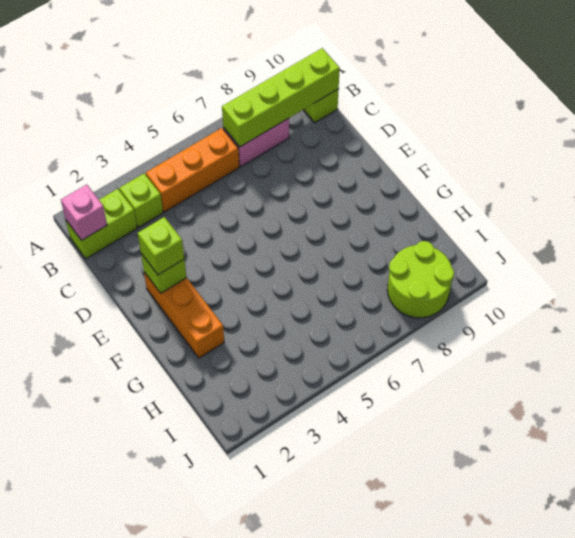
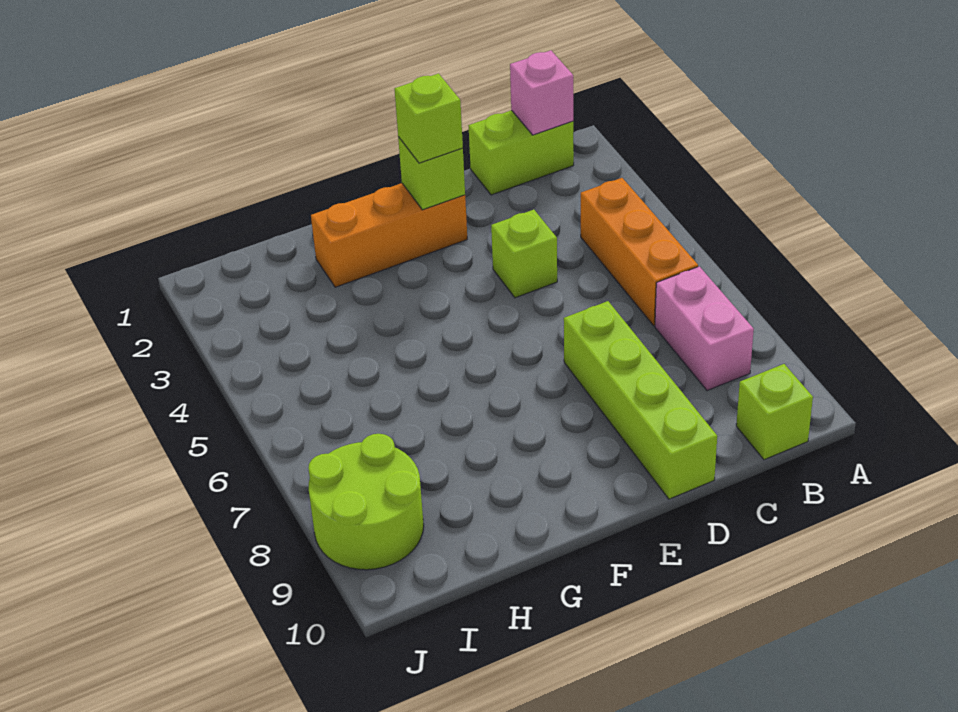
lime 1x2 brick [66,189,137,259] -> lime 1x2 brick turned to [468,110,574,195]
lime 1x1 brick [119,173,163,227] -> lime 1x1 brick moved to [491,210,557,298]
lime 1x4 brick [222,48,340,147] -> lime 1x4 brick moved to [564,301,717,499]

